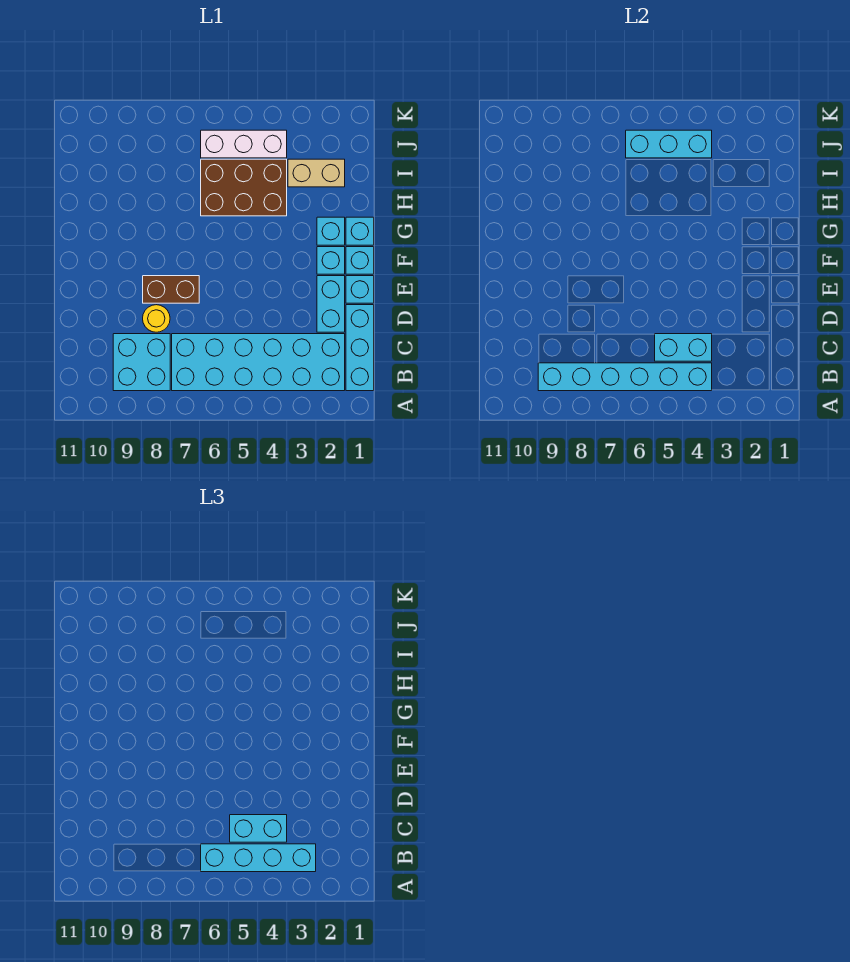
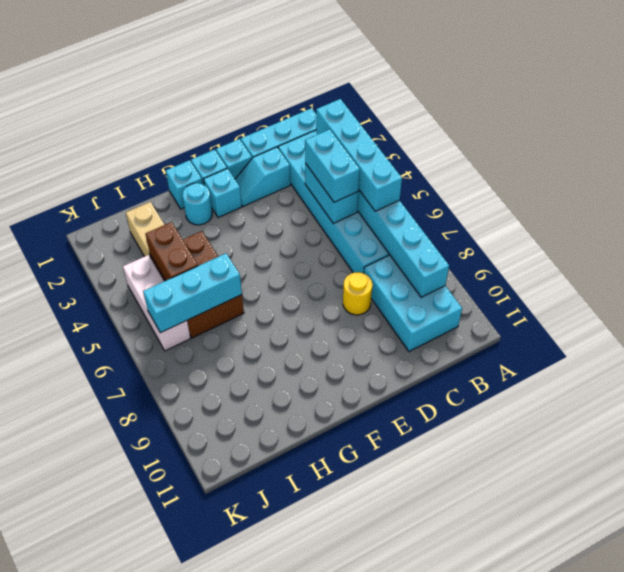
cyan 2x2 brick [113,334,170,391] -> cyan 2x3 brick [364,255,462,352]
cyan 1x2 brick [317,276,345,332] -> cyan 1x2 slope [235,147,290,206]
brown 1x2 brick [143,276,199,303] -> brown 1x2 brick moved to [146,222,198,281]
cyan 1x1 brick [317,217,345,245] -> cyan 1x1 round brick [183,183,212,225]
cyan 1x3 brick [626,130,712,158] -> cyan 1x3 brick turned to [143,253,242,333]

